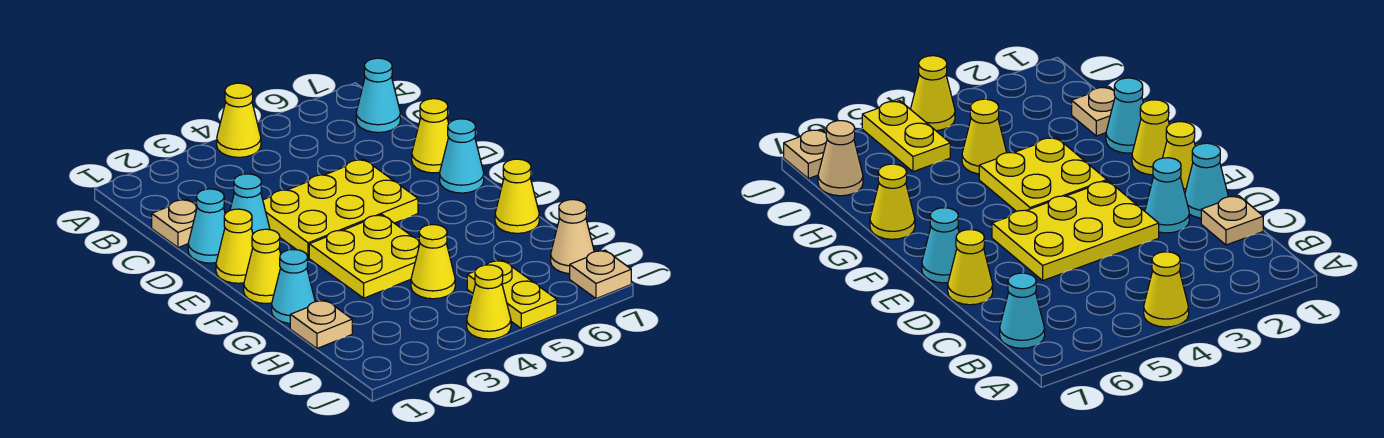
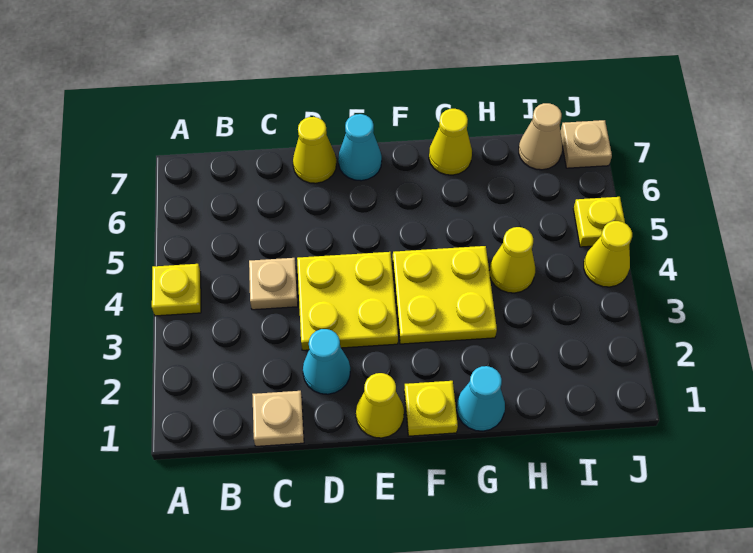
yellow 1x1 cone [217,83,261,157] -> yellow 1x1 plate [152,264,201,316]
cyan 1x1 cone [356,58,400,132] -> none
cyan 1x1 cone [188,189,225,263] -> none
yellow 2x3 plate [263,159,418,258] -> yellow 2x2 plate [297,252,398,350]
yellow 1x1 cone [244,229,281,303] -> yellow 1x1 plate [404,381,458,436]
tan 1x1 plate [290,300,352,348] -> tan 1x1 plate moved to [249,258,298,310]
yellow 1x2 plate [467,260,557,329] -> yellow 1x1 plate [573,197,625,247]

